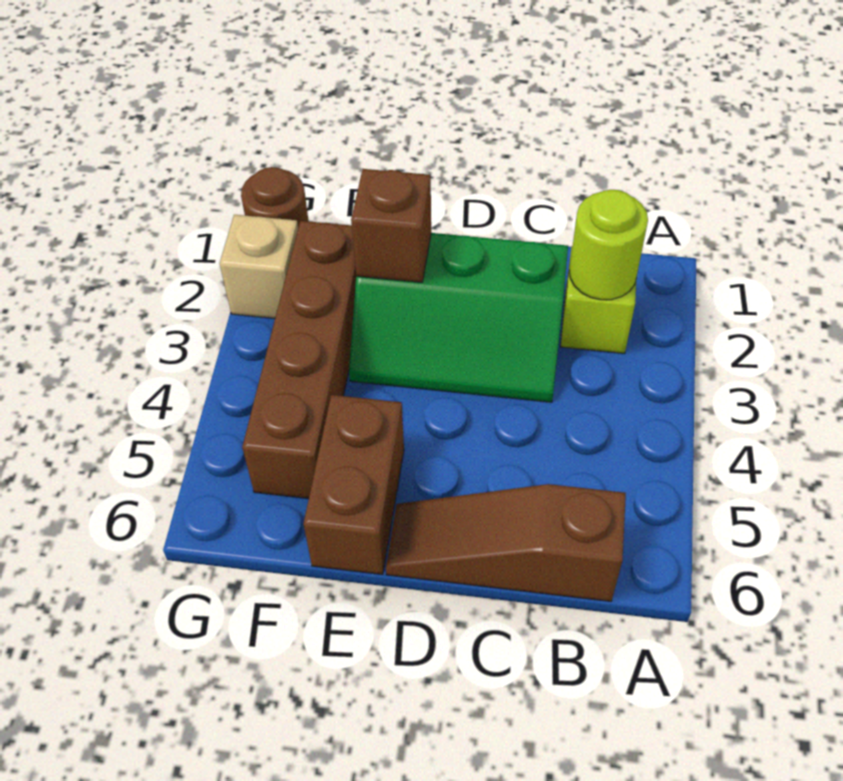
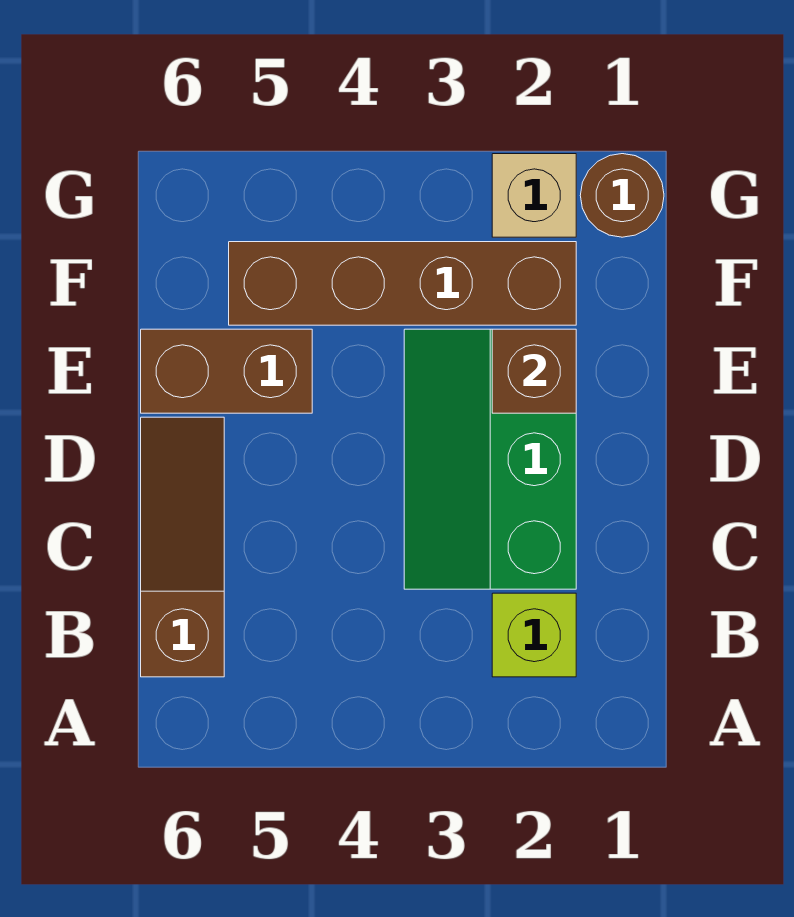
lime 1x1 round brick [569,190,648,300] -> none

